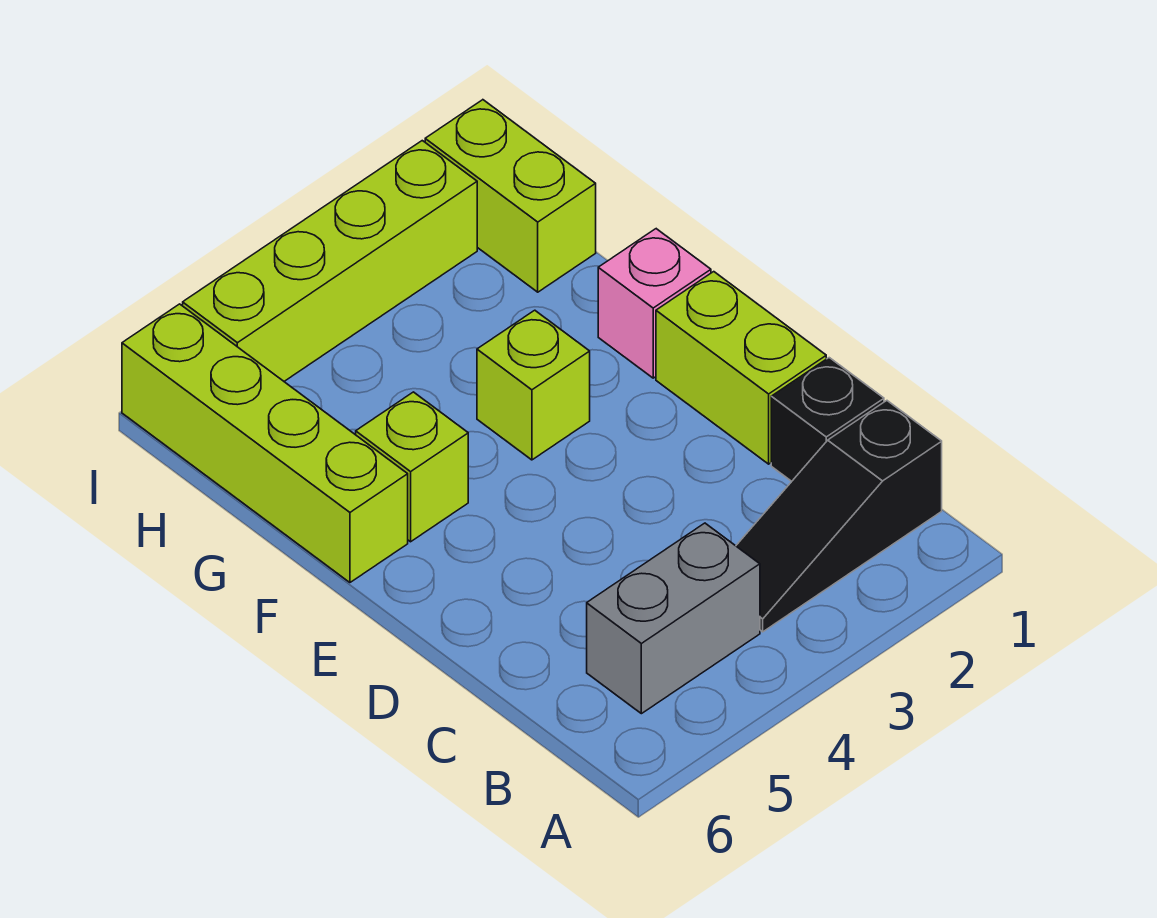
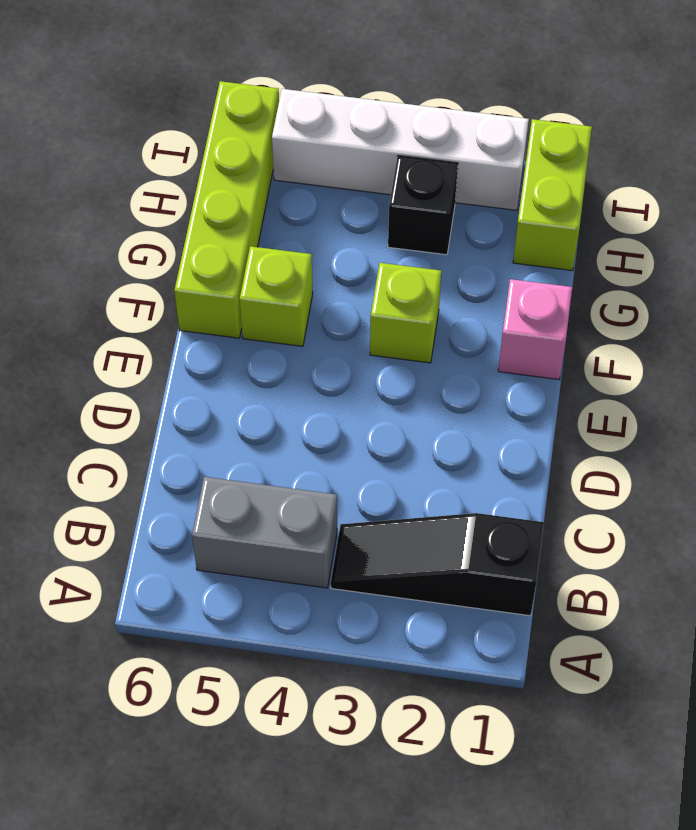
black 1x1 brick [771,358,884,481] -> black 1x1 brick moved to [388,156,458,255]
lime 1x2 brick [656,272,826,464] -> none
lime 1x4 brick [183,141,477,381] -> white 1x4 brick [272,89,529,210]

